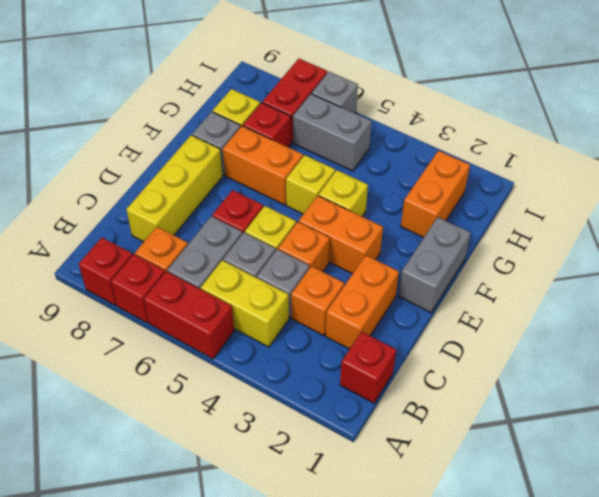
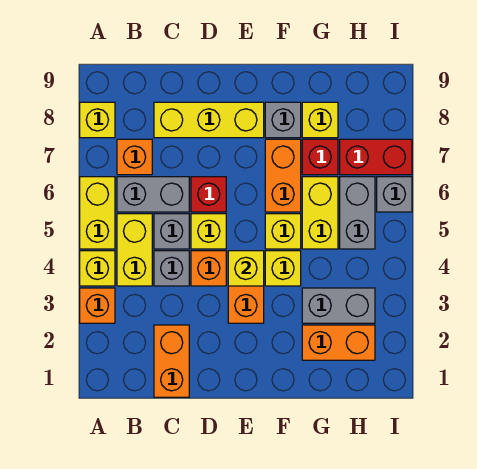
none -> yellow 1x1 brick [80,251,115,286]
red 1x2 brick [144,271,234,359] -> yellow 1x2 brick [80,177,115,249]
red 1x1 brick [111,254,165,323] -> none
red 1x1 brick [79,237,132,305] -> yellow 1x1 brick [80,102,115,138]
red 1x1 brick [340,332,396,403] -> none
orange 1x2 brick [325,255,399,349] -> orange 1x2 brick turned to [154,325,189,397]
orange 1x1 brick [291,266,344,335] -> orange 1x1 brick moved to [80,288,115,323]
grey 1x2 brick [398,217,471,313] -> grey 1x2 brick moved to [302,288,375,323]
none -> yellow 1x1 brick [228,251,264,286]
none -> yellow 1x2 brick [302,177,338,249]

